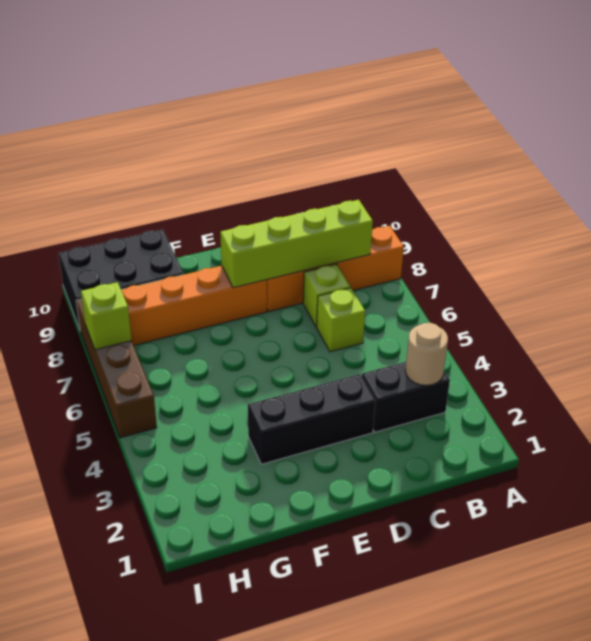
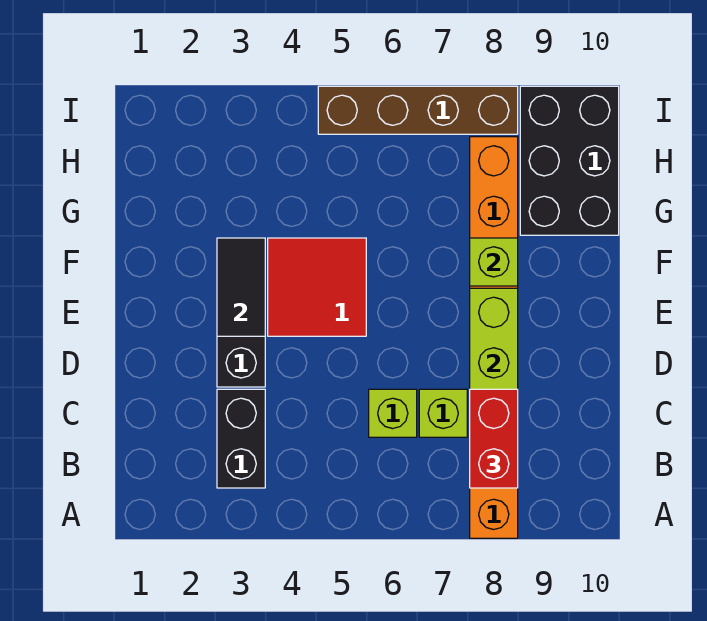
tan 1x1 round brick [405,323,448,385] -> none
none -> red 1x2 brick [470,389,518,488]
none -> black 1x2 tile [217,238,265,336]
none -> red 2x2 tile [268,238,366,336]
lime 1x1 brick [81,282,132,350] -> lime 1x1 brick moved to [470,238,518,286]

